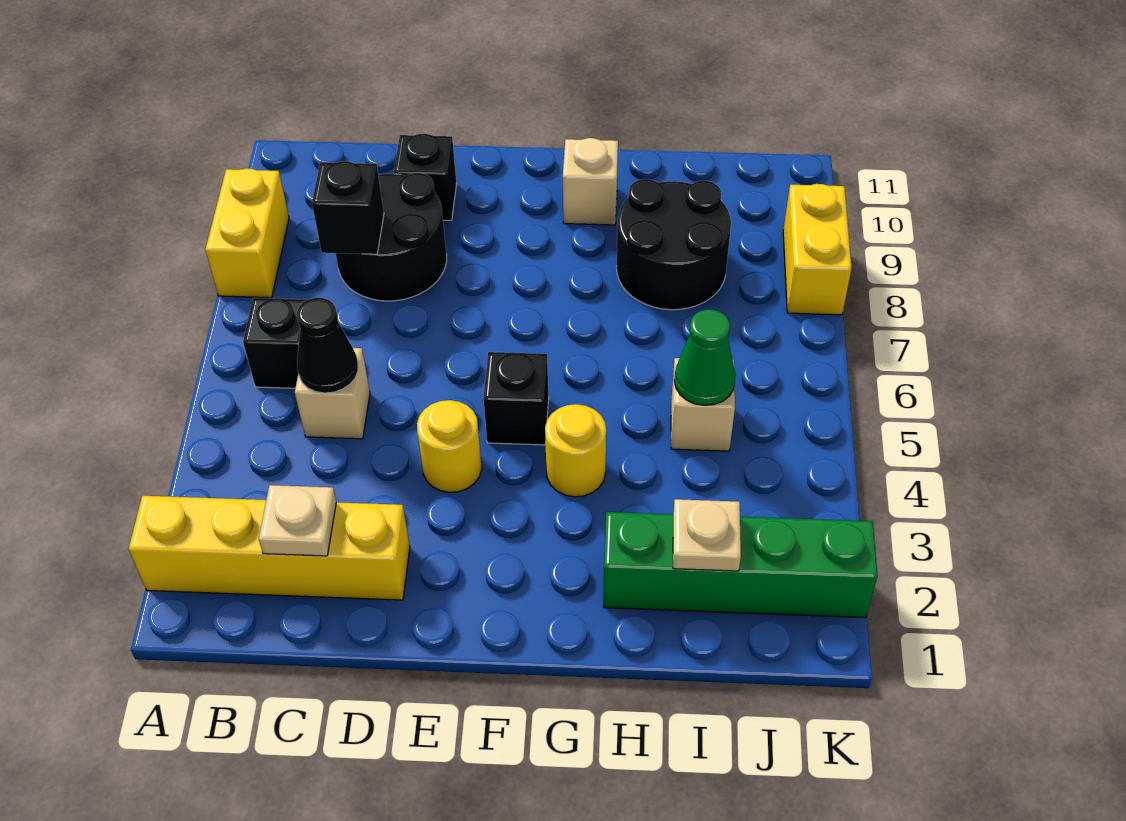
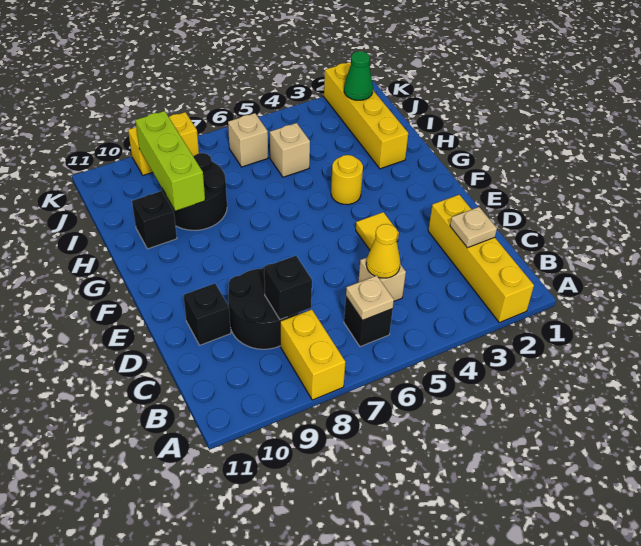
yellow 1x2 brick [205,168,289,298] -> yellow 1x2 brick turned to [281,309,345,400]
black 1x1 cone [297,298,358,393] -> yellow 1x1 cone [366,224,400,278]
yellow 1x1 round brick [417,400,482,492] -> yellow 1x1 tile [356,212,399,250]
black 1x1 brick [484,352,549,445] -> black 1x1 brick moved to [132,191,177,249]
tan 1x1 brick [563,138,618,225] -> tan 1x1 brick moved to [228,113,268,167]
green 1x4 brick [603,512,878,618] -> yellow 1x4 brick [324,62,408,169]
none -> lime 1x3 brick [135,111,205,211]
tan 1x1 plate [673,499,741,571] -> tan 1x1 plate moved to [346,276,394,320]
green 1x1 cone [674,309,736,405] -> green 1x1 cone moved to [344,51,373,100]

